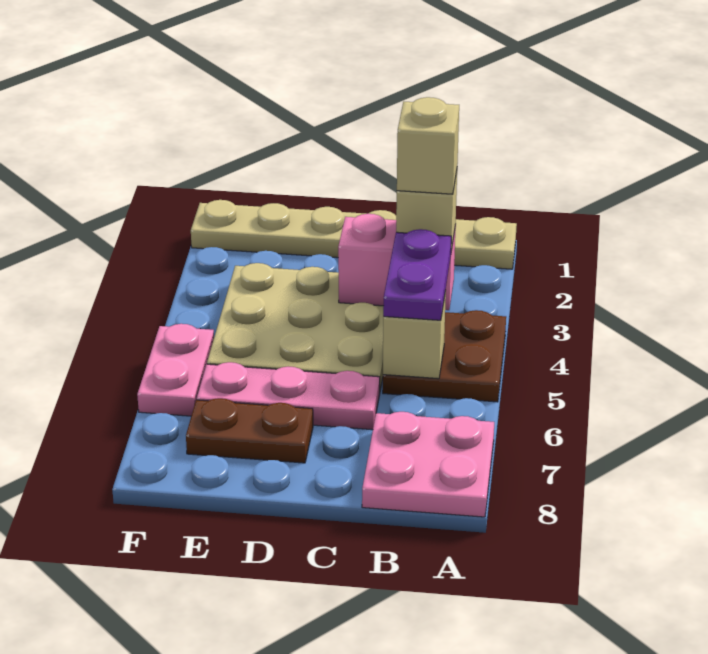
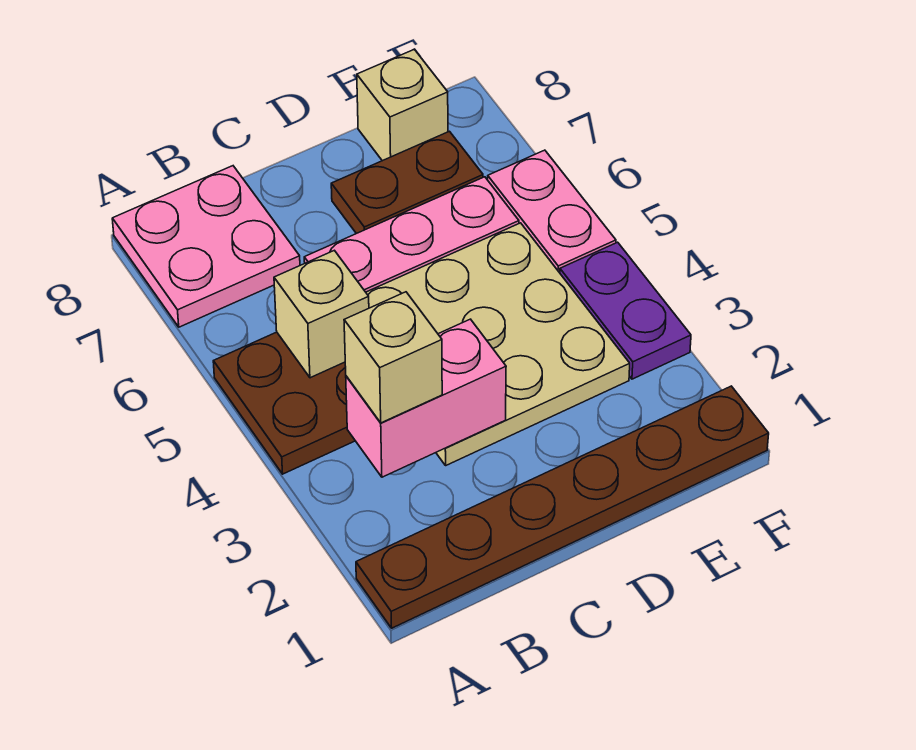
tan 1x6 plate [191,200,517,269] -> brown 1x6 plate [356,386,769,628]
tan 1x1 brick [397,97,459,194] -> tan 1x1 brick moved to [357,49,448,161]
purple 1x2 plate [383,229,451,320] -> purple 1x2 plate moved to [560,242,691,379]

